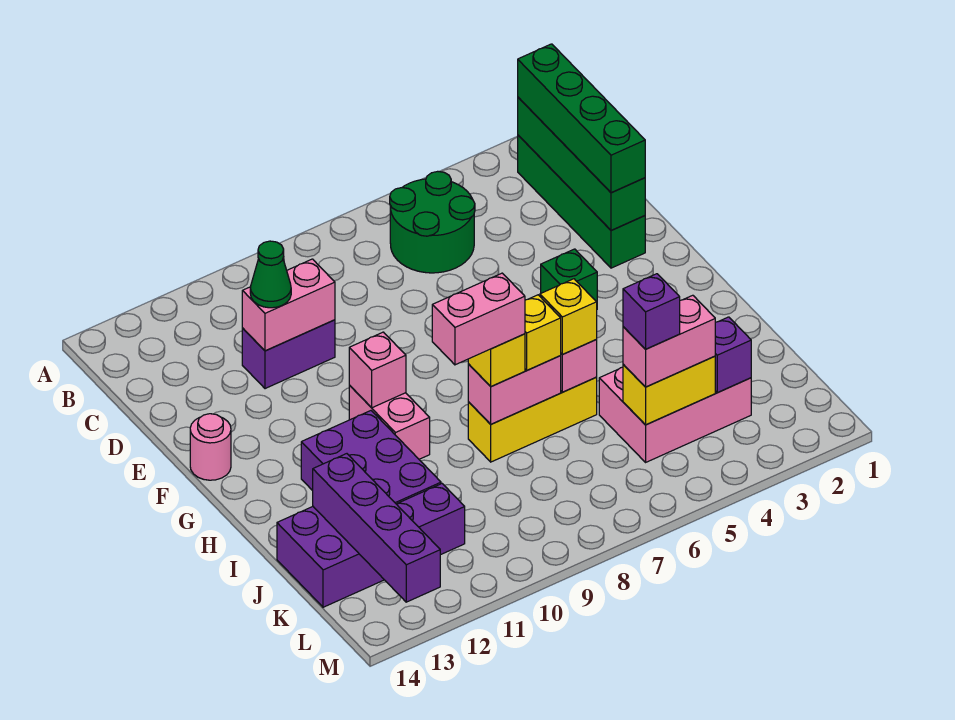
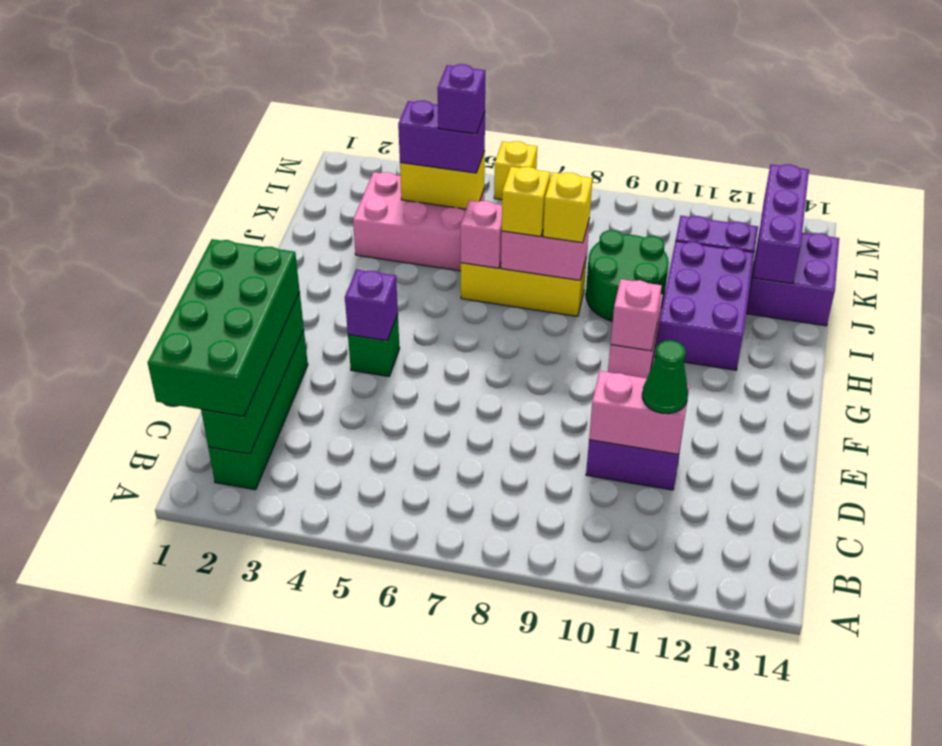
green 1x4 brick [518,44,645,193] -> green 2x4 brick [148,239,300,416]
green 2x2 round brick [390,171,475,273] -> green 2x2 round brick moved to [586,230,669,321]
pink 1x1 round brick [190,414,231,480] -> none
yellow 1x1 brick [540,279,597,354] -> yellow 1x1 brick moved to [494,141,537,200]
pink 1x2 brick [432,273,525,365] -> none
purple 1x4 brick [313,454,440,602] -> purple 1x3 brick [753,164,809,284]
purple 1x1 brick [715,317,751,392] -> purple 1x1 brick moved to [345,269,398,341]
pink 1x2 brick [623,295,715,387] -> purple 1x2 brick [398,100,485,173]

